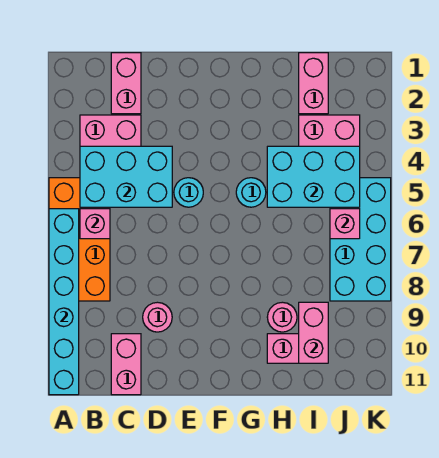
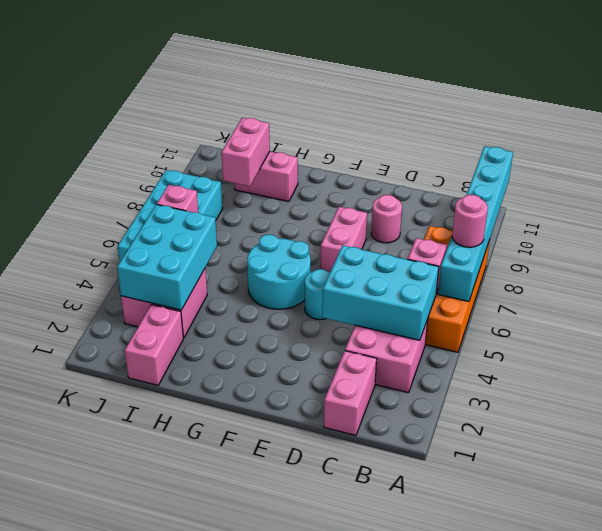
pink 1x2 brick [111,334,141,395] -> pink 1x2 brick moved to [320,207,367,272]
cyan 1x1 round brick [236,178,266,207] -> cyan 2x2 round brick [247,235,311,309]
cyan 2x3 brick [267,146,360,207] -> cyan 2x3 brick turned to [117,204,217,310]
pink 1x1 round brick [267,302,297,332] -> pink 1x1 round brick moved to [452,195,488,247]

